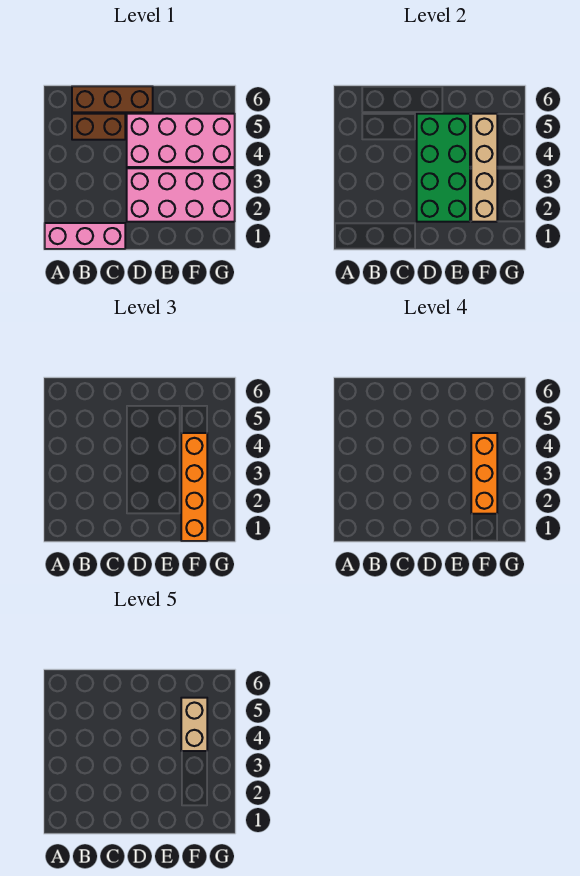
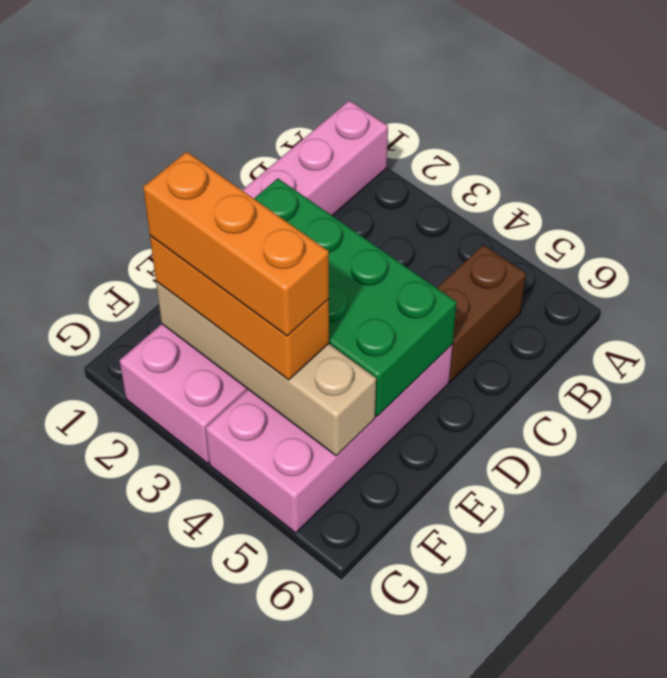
brown 1x3 brick [72,86,153,112] -> none
orange 1x4 brick [181,433,207,541] -> orange 1x3 brick [150,236,329,380]
tan 1x2 brick [181,698,207,751] -> none

